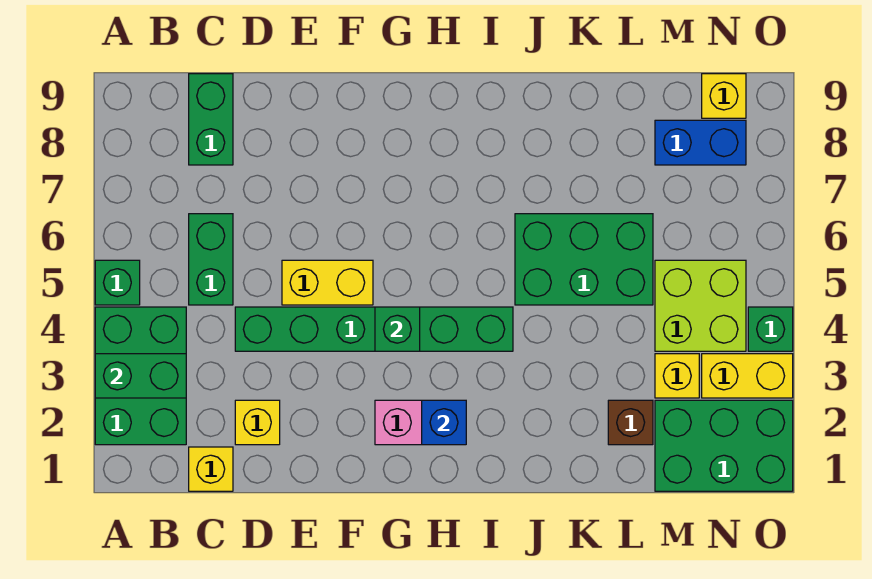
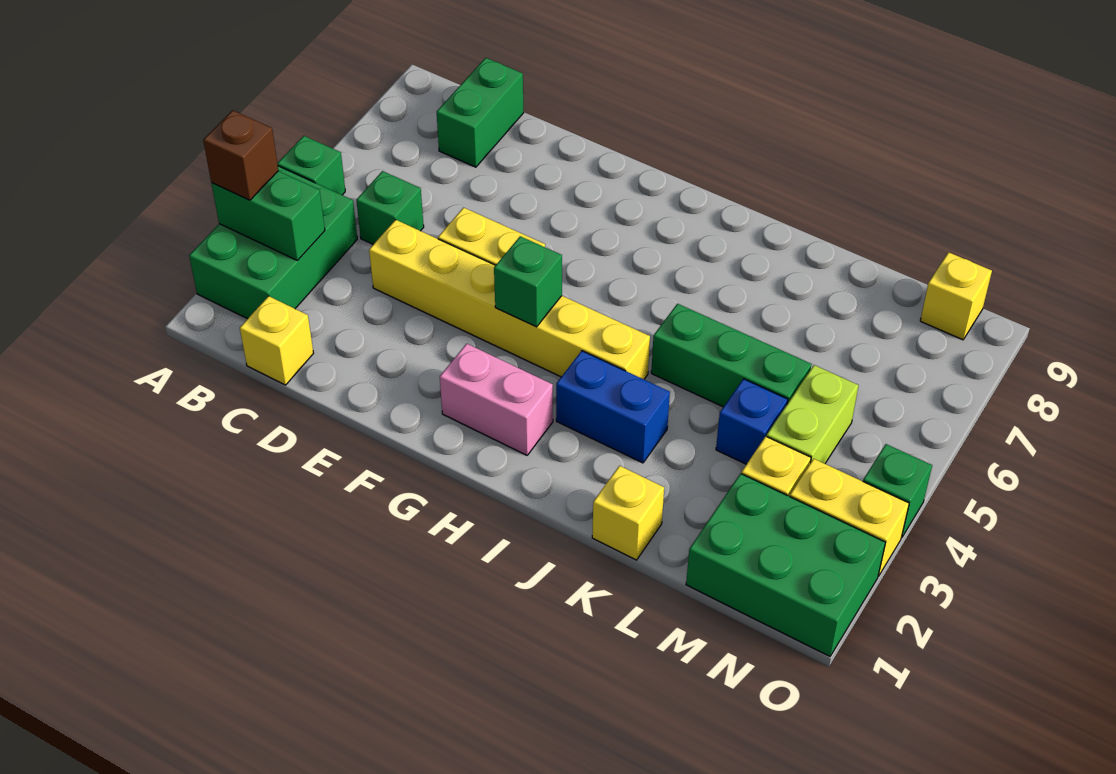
green 1x2 brick [189,214,233,305] -> green 1x1 brick [356,171,424,244]
yellow 1x1 brick [235,400,280,445] -> yellow 1x1 brick moved to [592,466,664,560]
green 1x6 brick [235,307,513,351] -> yellow 1x6 brick [369,220,650,379]
blue 1x1 brick [422,400,466,445] -> blue 1x1 brick moved to [716,379,788,464]
green 2x3 brick [515,214,653,305] -> green 1x3 brick [651,304,812,407]
brown 1x1 brick [608,400,653,445] -> brown 1x1 brick moved to [203,110,278,200]
lime 2x2 brick [655,260,746,351] -> lime 1x2 brick [767,365,858,464]
blue 1x2 brick [655,120,746,165] -> blue 1x2 brick moved to [556,351,670,463]

